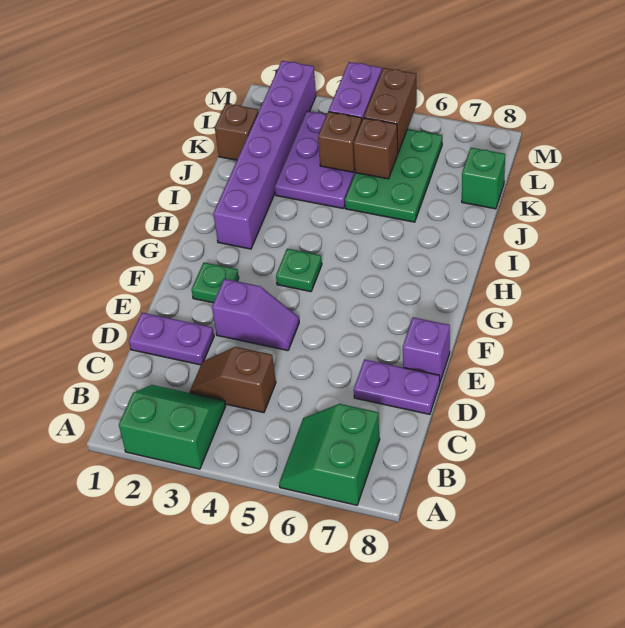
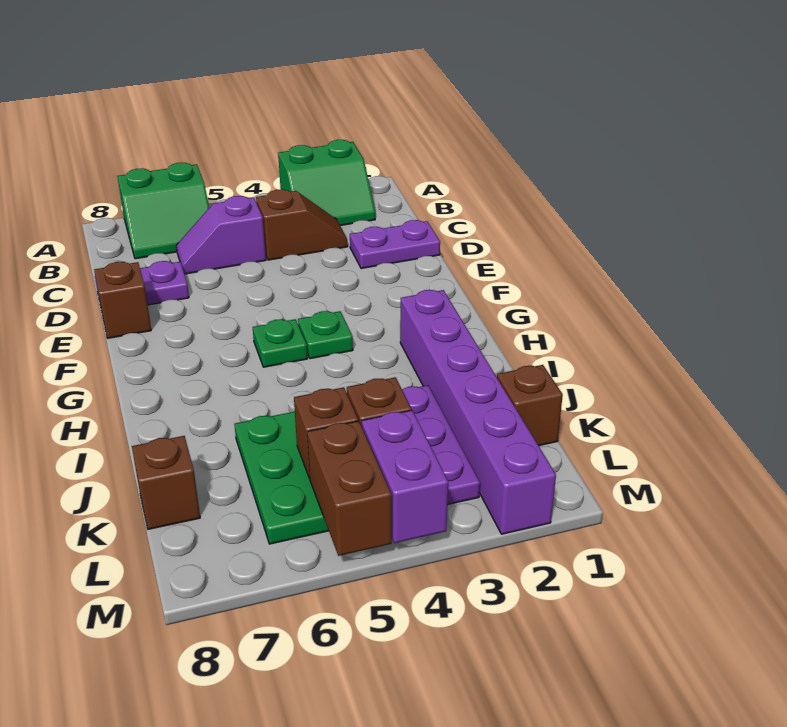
green 2x2 slope [279,404,380,505] -> green 2x2 slope turned to [117,163,209,259]
purple 1x2 slope [212,279,299,351] -> purple 1x2 slope moved to [176,196,266,274]
purple 1x1 brick [403,317,450,382] -> brown 1x1 brick [94,262,151,338]
green 1x1 plate [192,262,239,303] -> green 1x1 plate moved to [253,319,307,367]
green 1x1 brick [462,148,505,209] -> brown 1x1 brick [132,436,200,529]

